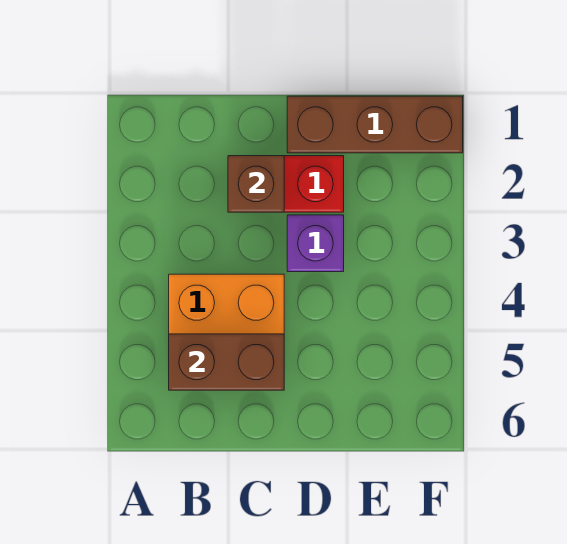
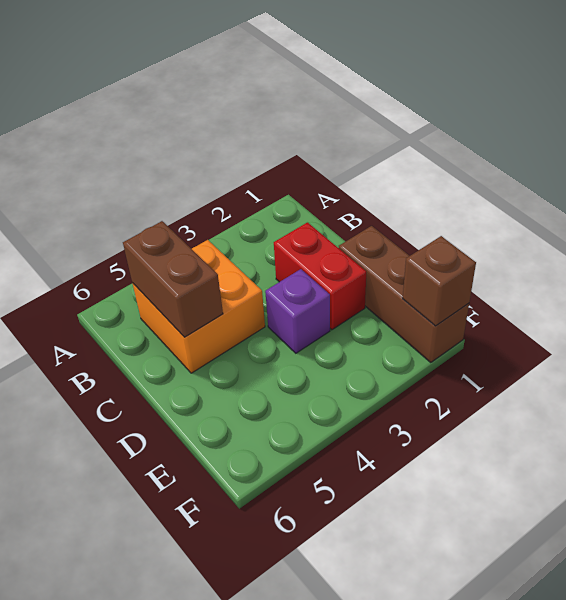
brown 1x1 brick [228,156,284,212] -> brown 1x1 brick moved to [403,236,476,326]

